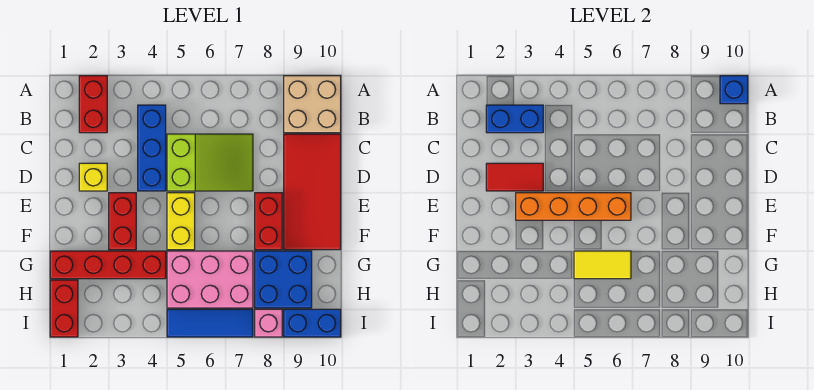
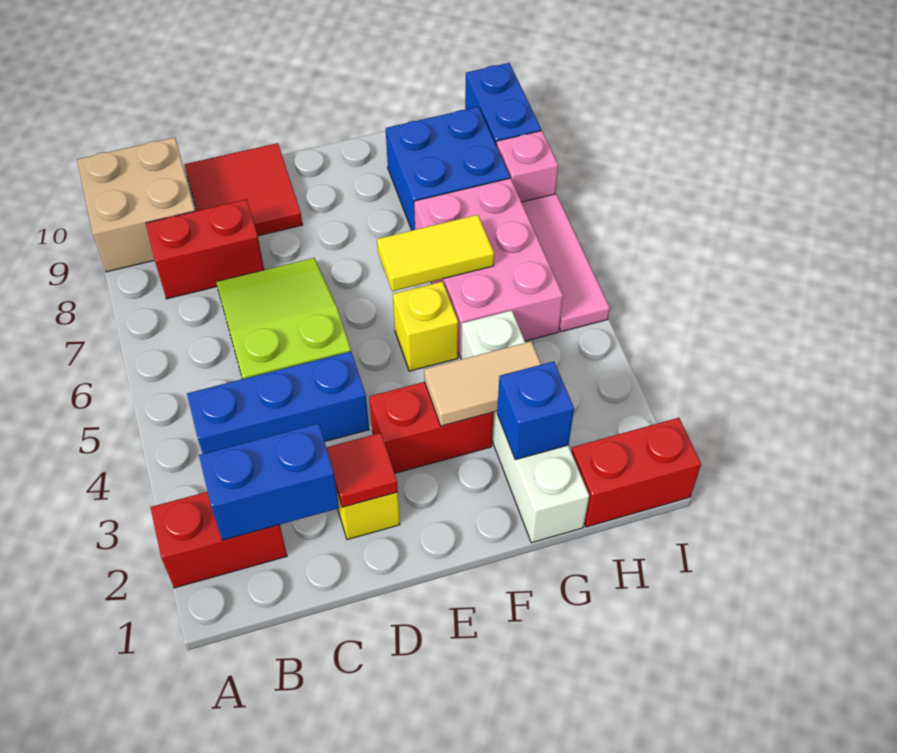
blue 1x1 brick [720,76,748,104] -> blue 1x1 brick moved to [497,361,574,460]
blue 1x2 brick [486,105,543,133] -> blue 1x2 brick turned to [199,423,339,540]
red 2x4 tile [284,134,341,250] -> red 2x2 tile [185,143,303,236]
red 1x2 tile [486,163,543,191] -> red 1x1 tile [326,433,398,507]
orange 1x4 brick [516,193,631,220] -> none
yellow 1x2 brick [167,193,195,250] -> yellow 1x1 brick [393,281,458,371]
red 1x2 brick [255,193,282,250] -> red 1x2 brick moved to [146,199,264,299]
none -> tan 1x2 tile [424,341,541,426]
red 1x4 brick [50,251,166,279] -> white 1x4 brick [461,310,589,543]
yellow 1x2 tile [574,251,631,279] -> yellow 1x2 tile turned to [377,215,494,291]
blue 1x3 tile [167,309,253,337] -> pink 1x3 tile [522,194,610,332]

